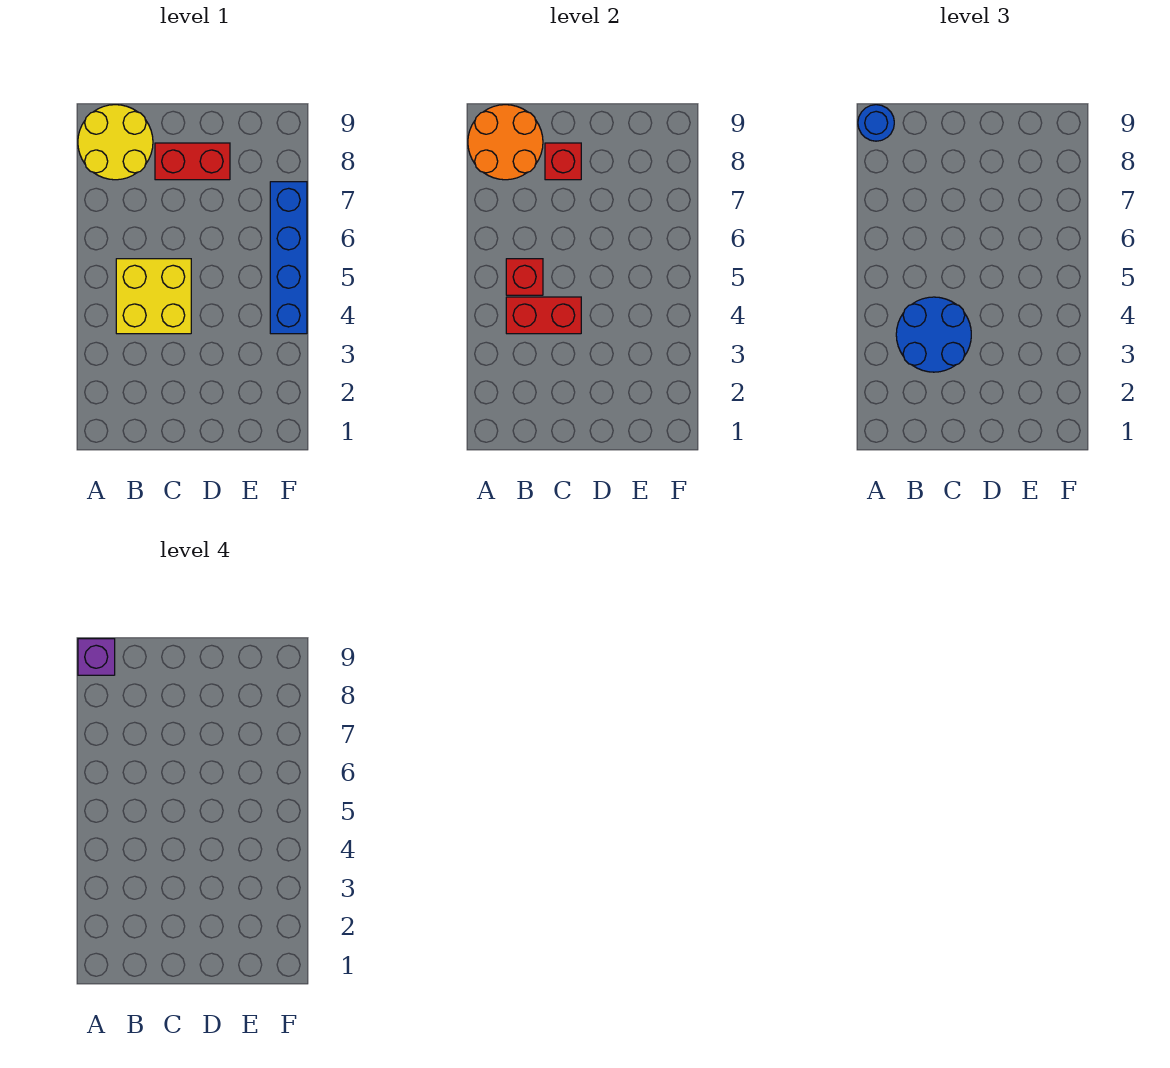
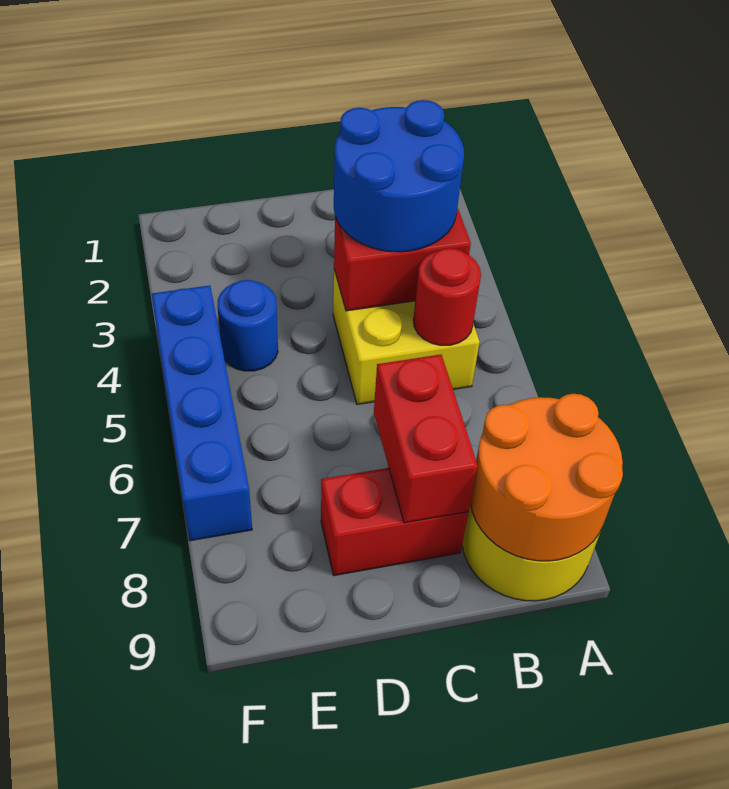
blue 1x1 round brick [858,105,894,141] -> blue 1x1 round brick moved to [217,280,278,371]
purple 1x1 brick [78,639,115,675] -> none
red 1x1 brick [506,259,543,295] -> red 1x1 round brick [413,248,481,345]
red 1x1 brick [545,143,581,180] -> red 1x2 brick [374,355,478,523]

